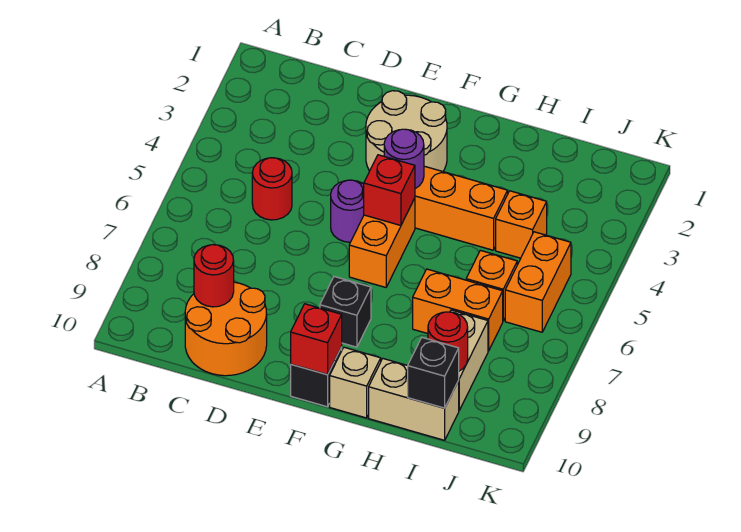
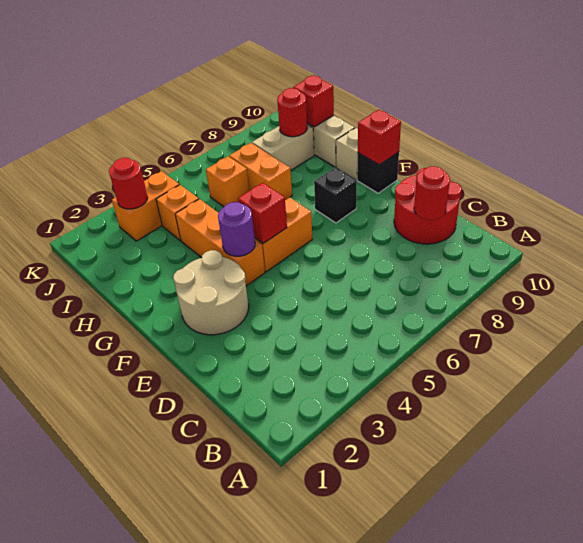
red 1x1 round brick [252,158,292,220] -> red 1x1 round brick moved to [109,158,148,209]
orange 2x2 round brick [185,282,267,376] -> red 2x2 round brick [394,168,462,244]
purple 1x1 round brick [331,180,364,242] -> none
black 1x1 brick [408,338,459,408] -> red 1x1 brick [293,75,334,127]
orange 1x2 brick [505,232,571,332] -> orange 1x2 brick moved to [112,171,179,241]

